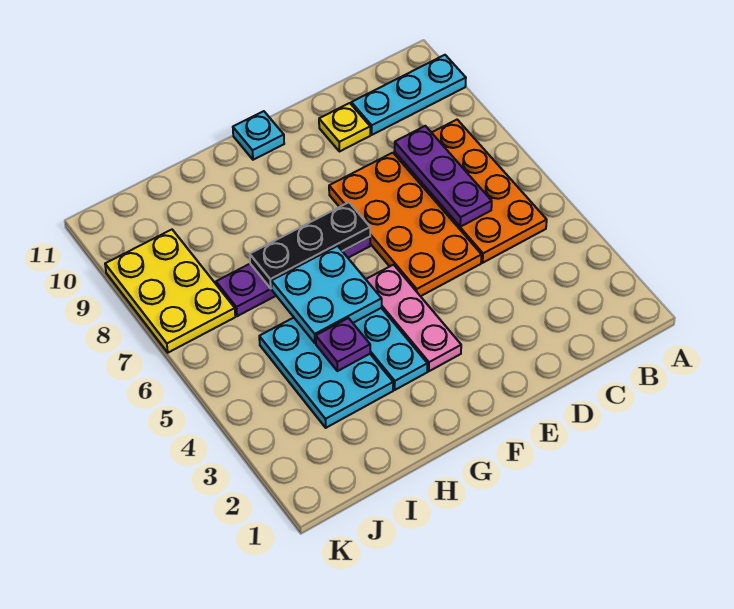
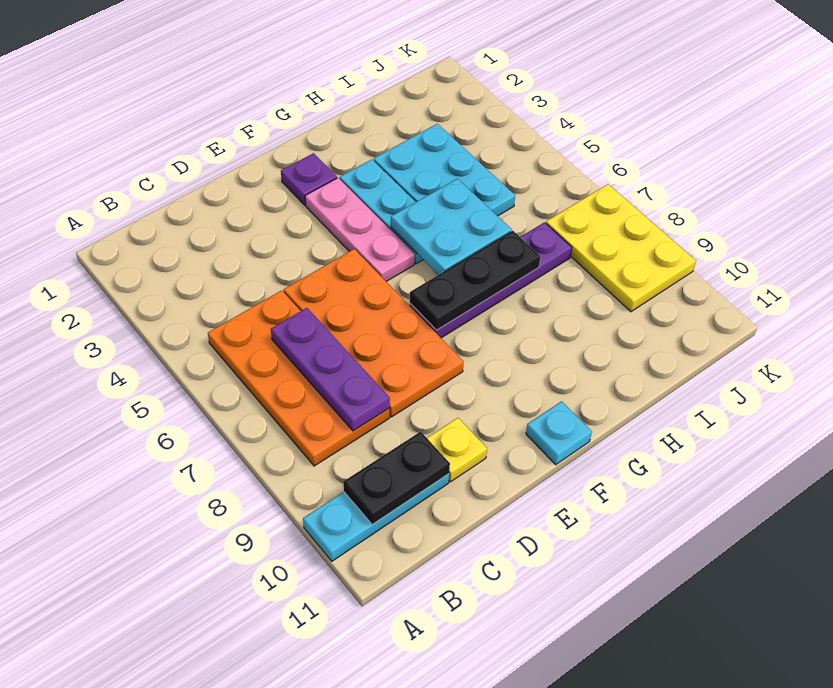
none -> black 1x2 plate [343,432,450,524]
purple 1x1 plate [316,318,370,371] -> purple 1x1 plate moved to [281,153,337,205]

